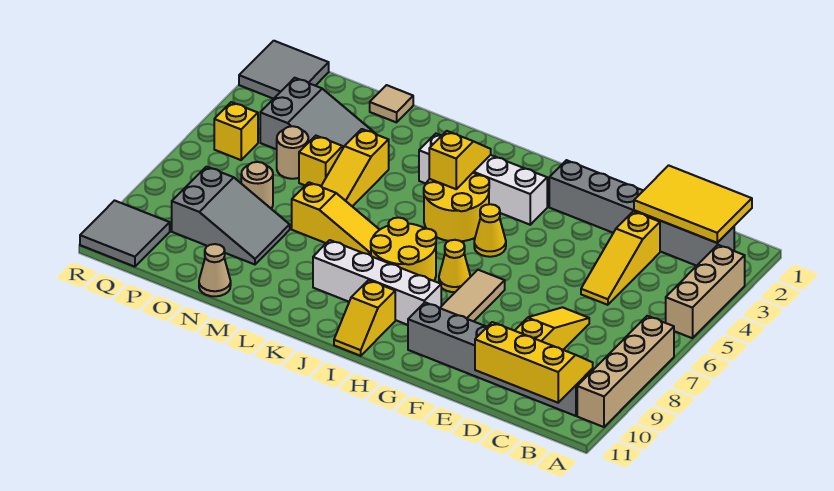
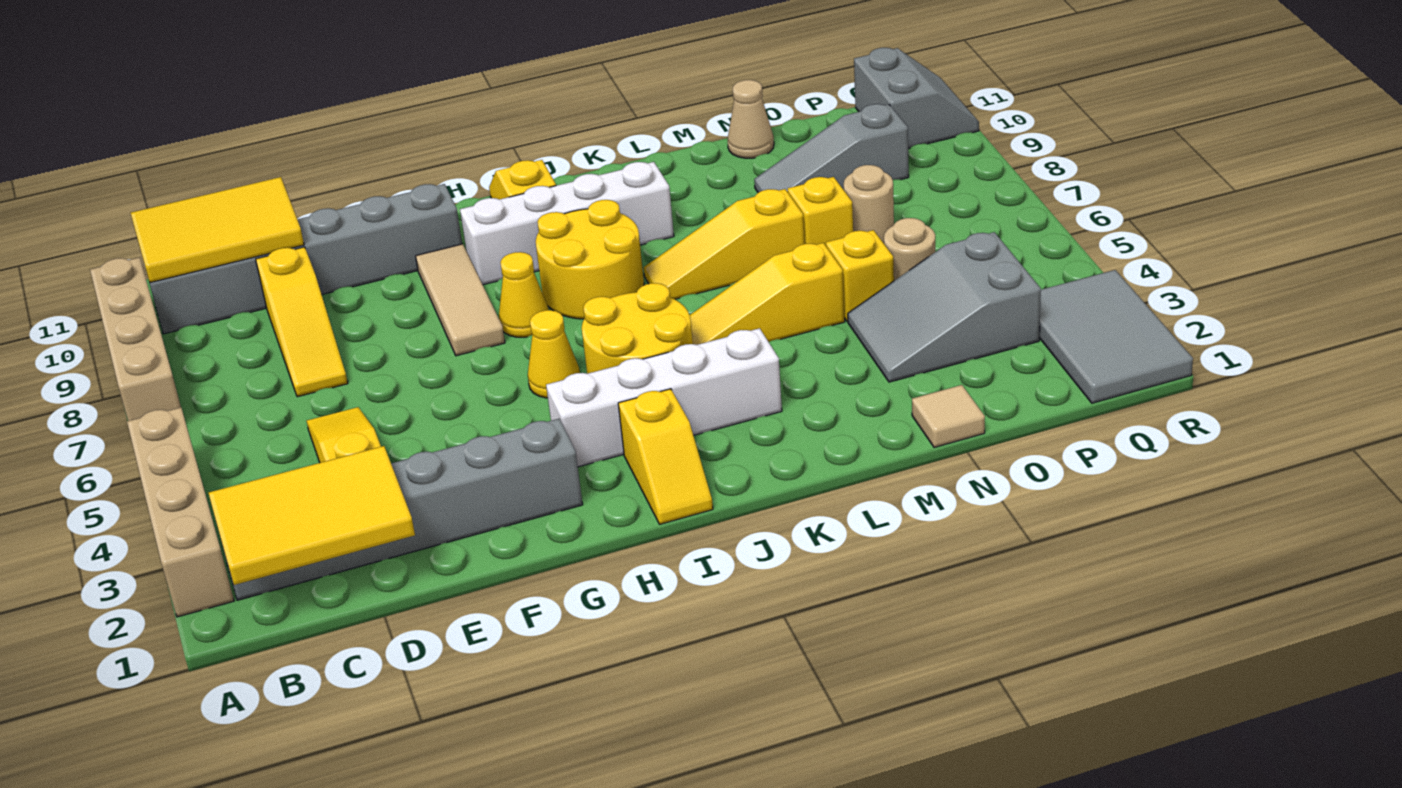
tan 1x3 brick [666,245,745,338] -> tan 1x4 brick [127,408,234,617]
yellow 2x3 slope [475,322,593,403] -> yellow 2x3 tile [131,177,304,283]
yellow 1x2 slope [429,131,491,189] -> yellow 1x2 slope moved to [618,389,713,524]
yellow 1x3 slope [321,129,389,206] -> yellow 1x3 slope turned to [690,243,845,345]
grey 2x3 slope [172,167,290,265] -> grey 1x3 slope [754,104,909,193]
grey 2x2 tile [239,41,329,99] -> grey 2x3 tile [1039,270,1193,403]
yellow 1x1 brick [214,102,258,160] -> yellow 1x1 brick moved to [788,177,853,246]
grey 2x2 tile [80,201,170,267] -> grey 2x2 slope [854,48,979,149]

